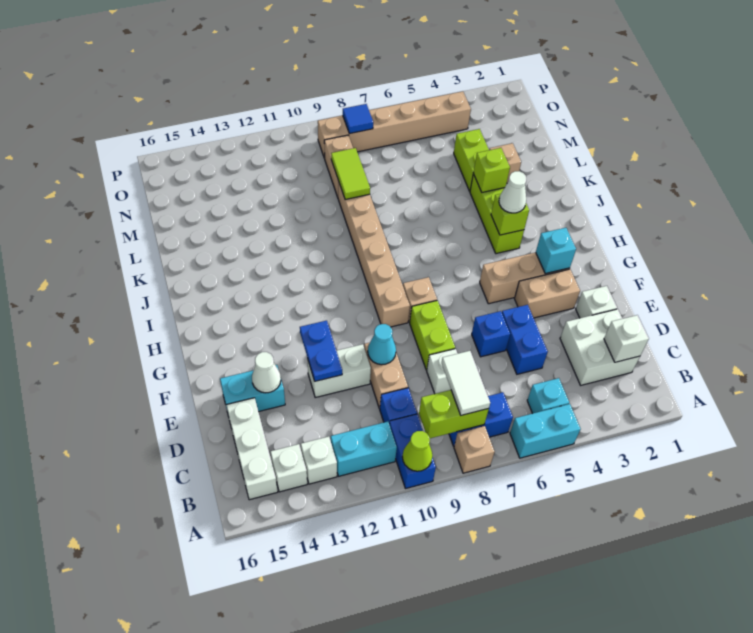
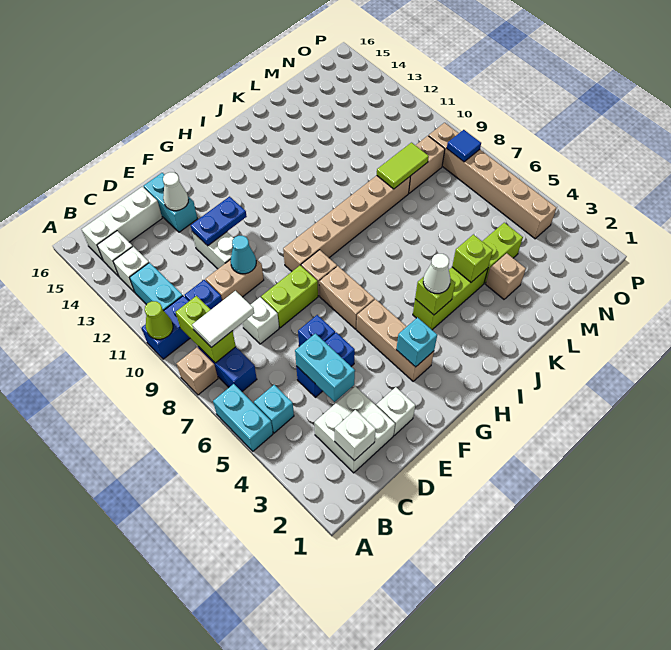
none -> cyan 1x2 brick [295,333,355,402]
tan 1x2 brick [515,269,580,318] -> tan 1x2 brick moved to [319,266,375,329]

